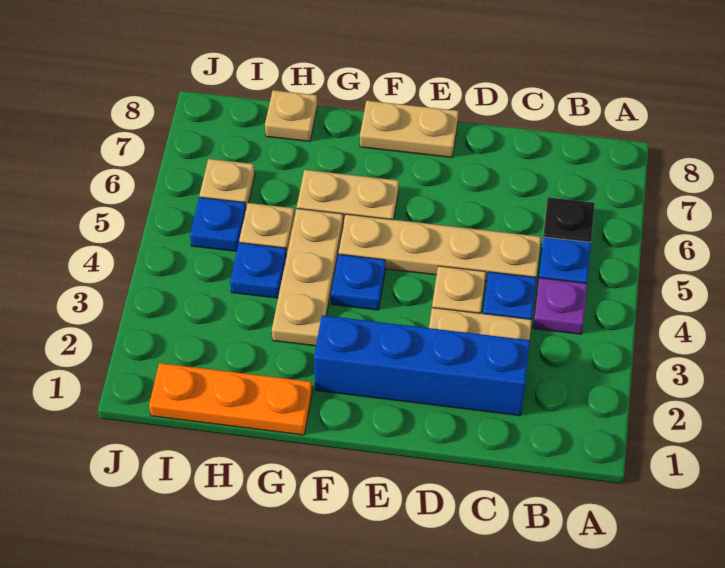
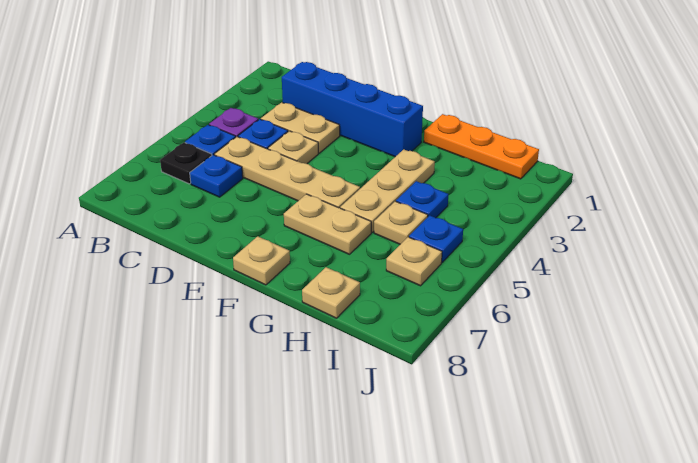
tan 1x2 plate [360,101,458,157] -> tan 1x1 plate [233,236,290,285]
blue 1x1 plate [331,254,385,310] -> blue 1x1 plate moved to [190,155,243,197]

